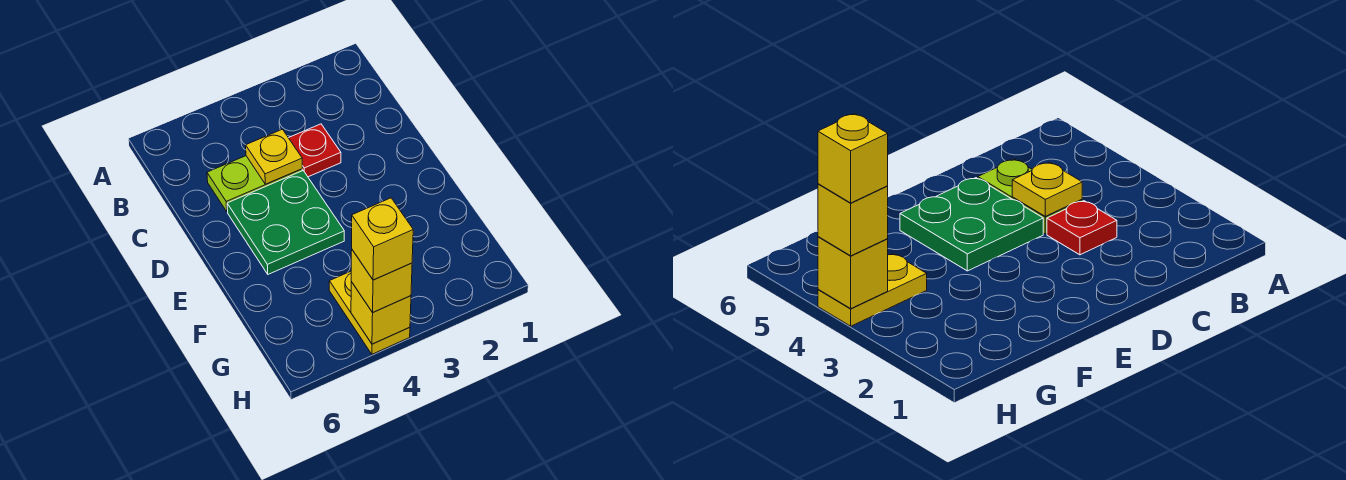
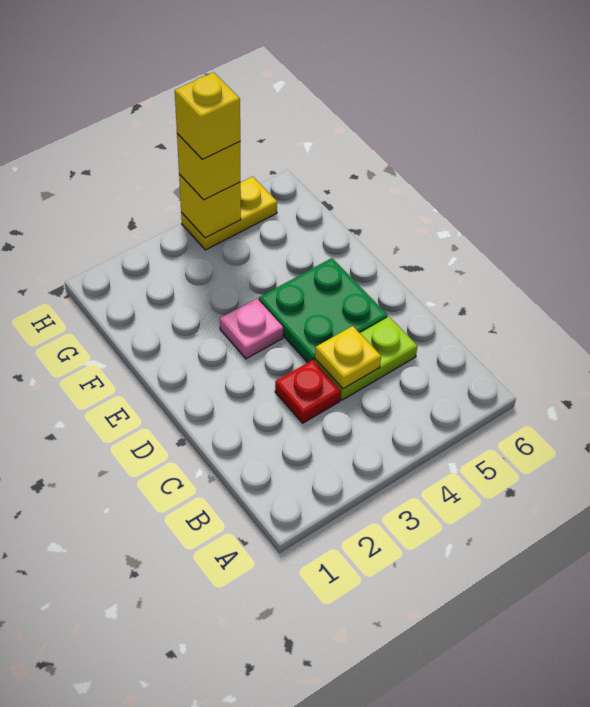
none -> pink 1x1 plate [220,299,283,359]
yellow 1x2 plate [329,271,410,354] -> yellow 1x2 plate turned to [181,177,277,250]

